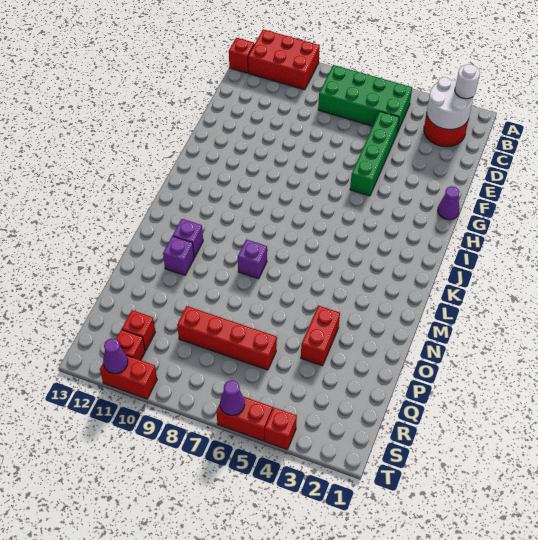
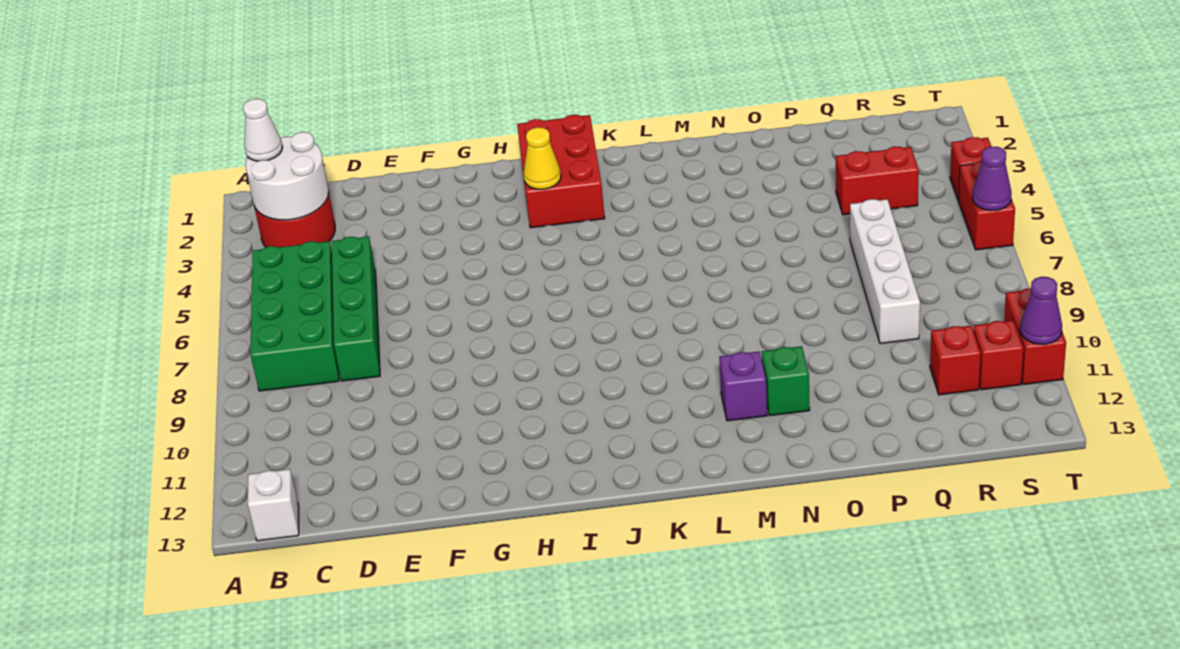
red 2x3 brick [248,29,320,90] -> red 2x3 brick moved to [517,115,605,228]
white 1x1 round brick [455,64,480,99] -> white 1x1 cone [243,99,283,161]
red 1x1 brick [229,38,254,73] -> white 1x1 brick [248,469,299,541]
green 1x4 brick [350,112,399,196] -> green 1x4 brick turned to [332,237,380,381]
purple 1x1 cone [438,186,460,220] -> none
none -> yellow 1x1 cone [523,127,561,189]
purple 1x1 brick [238,239,267,279] -> none
purple 1x1 brick [163,236,194,275] -> green 1x1 brick [762,346,810,416]
red 1x2 brick [301,305,340,366] -> red 1x2 brick moved to [836,146,919,215]
red 1x4 brick [177,306,277,370] -> white 1x4 brick [850,199,920,344]

